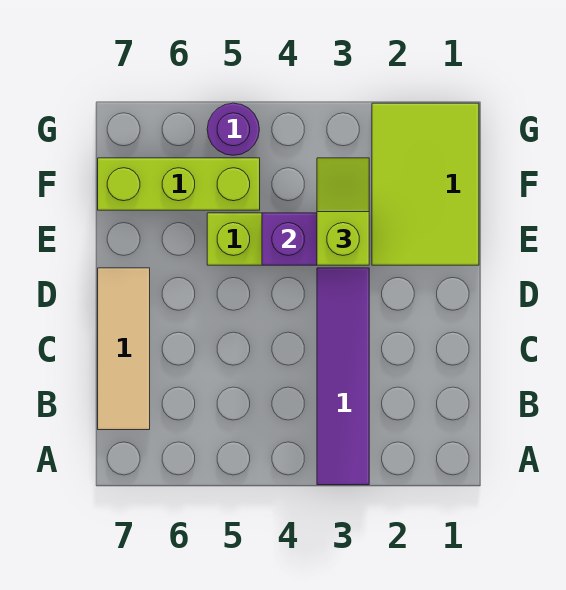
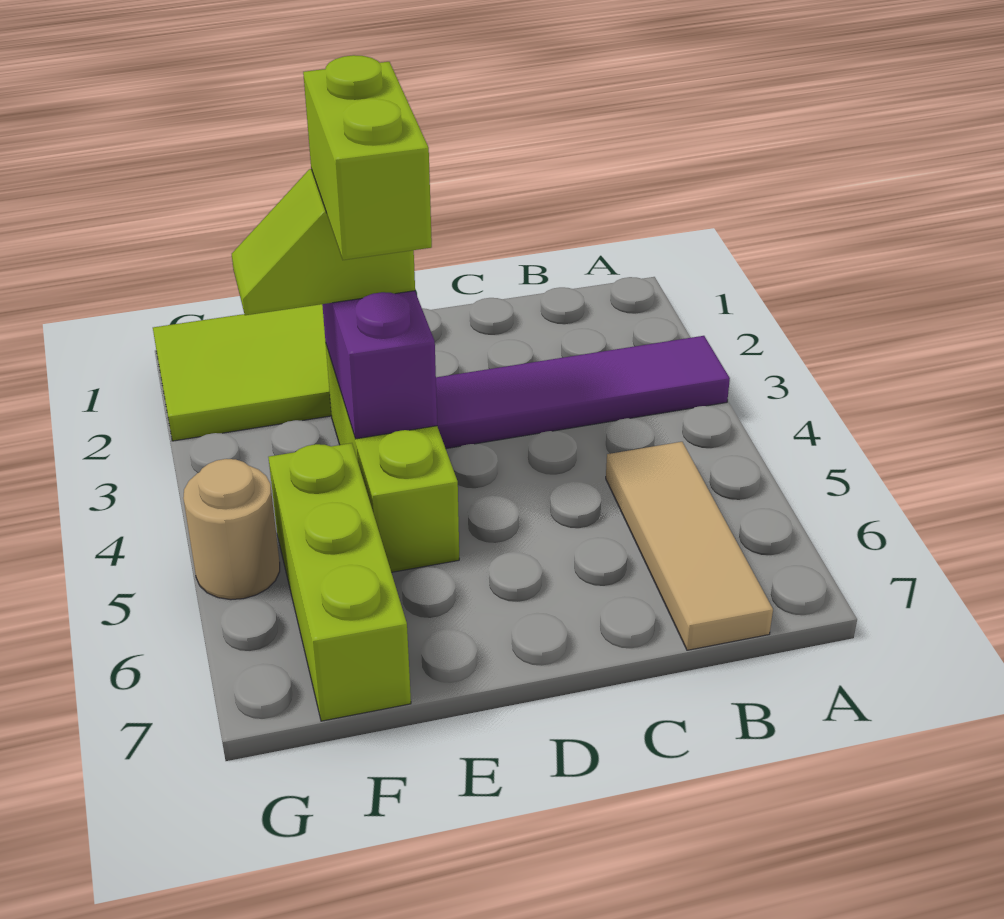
tan 1x3 tile [98,268,150,430] -> tan 1x3 tile turned to [606,442,773,650]
none -> lime 1x2 brick [303,55,432,260]
purple 1x1 round brick [207,103,259,155] -> tan 1x1 round brick [183,459,280,600]

